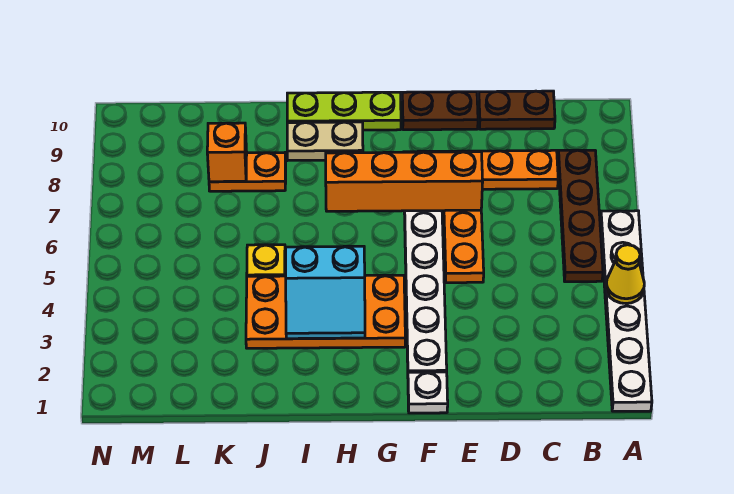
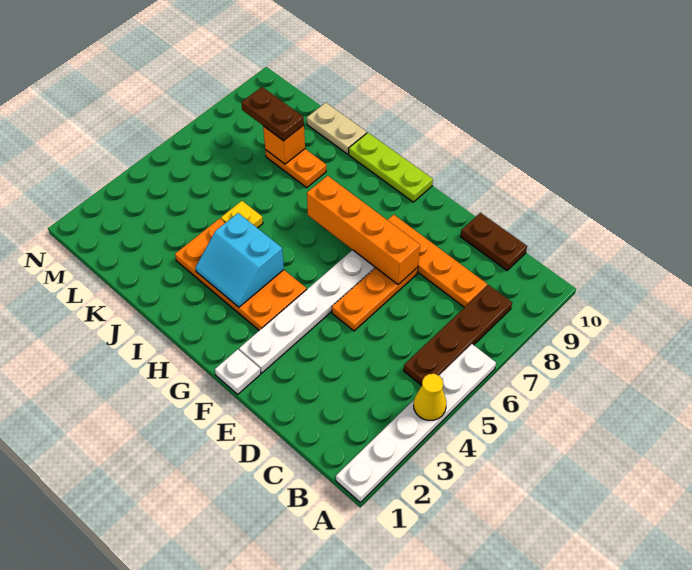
brown 1x2 plate [402,92,478,130] -> brown 1x2 plate moved to [241,87,304,141]
tan 1x2 plate [287,122,363,160] -> tan 1x2 plate moved to [307,103,367,154]

